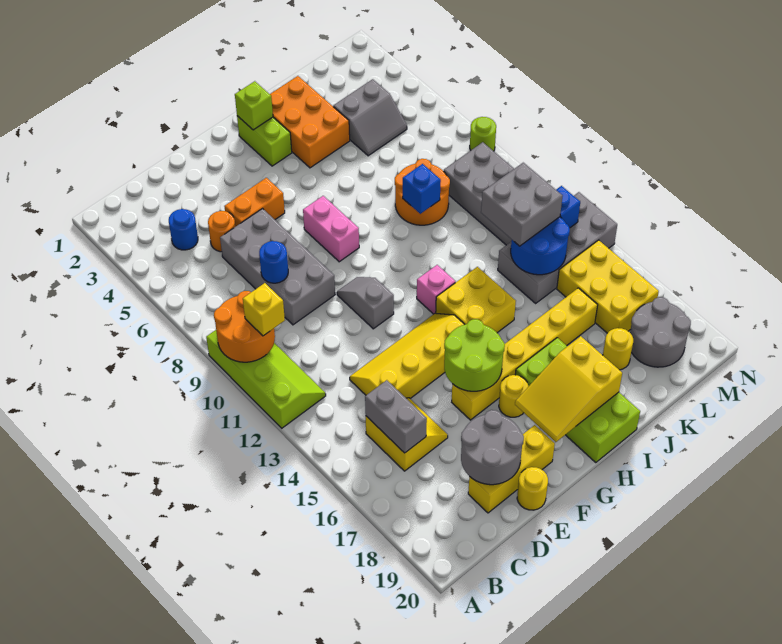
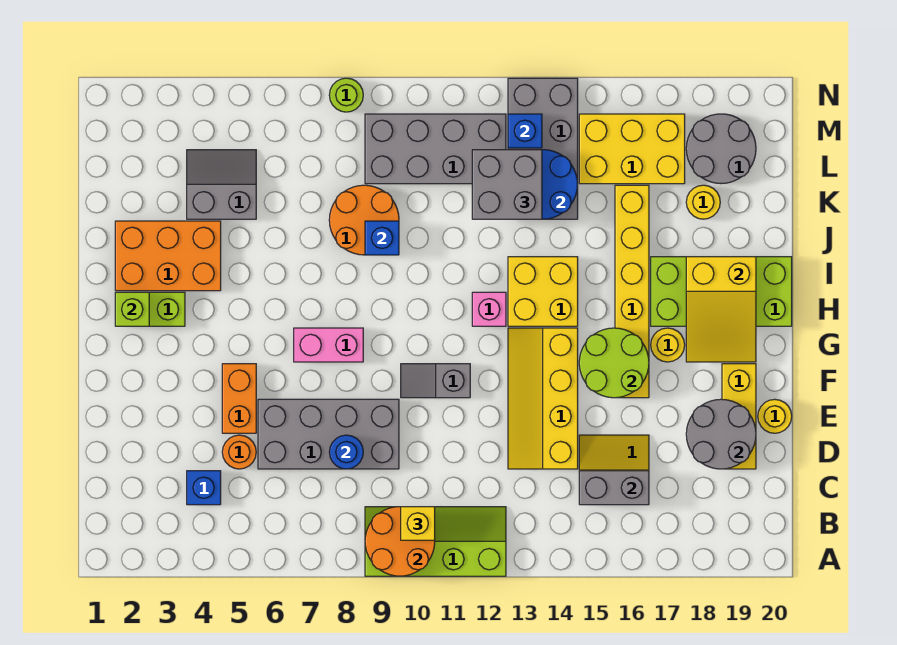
blue 1x1 round brick [169,209,198,250] -> blue 1x1 brick [187,471,221,505]
grey 2x2 slope [333,79,407,156] -> grey 2x2 slope turned to [187,150,256,219]

